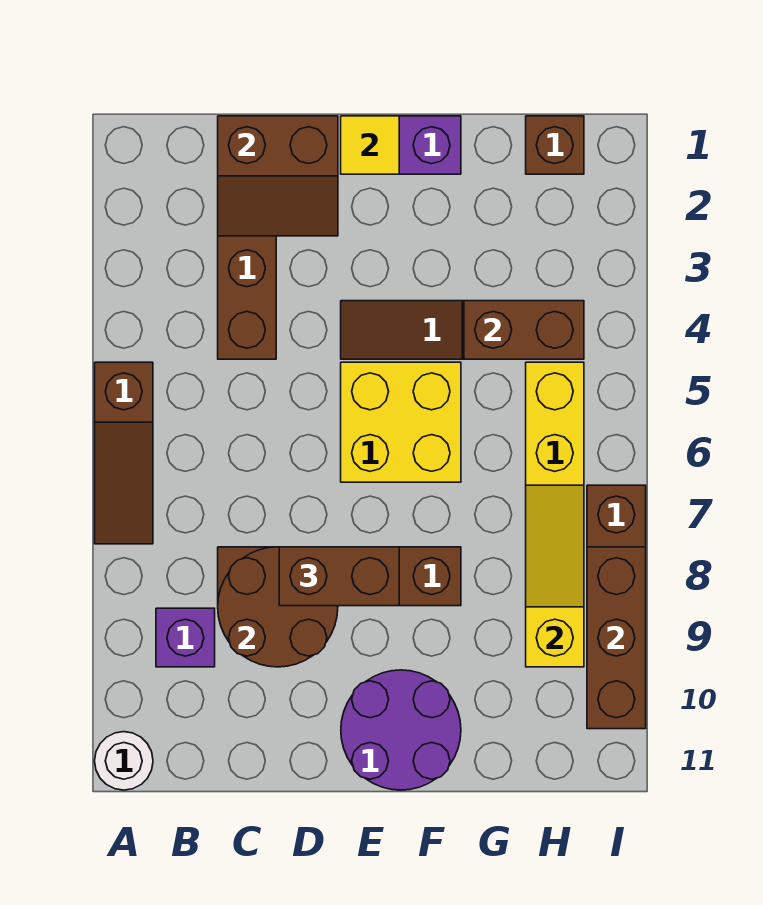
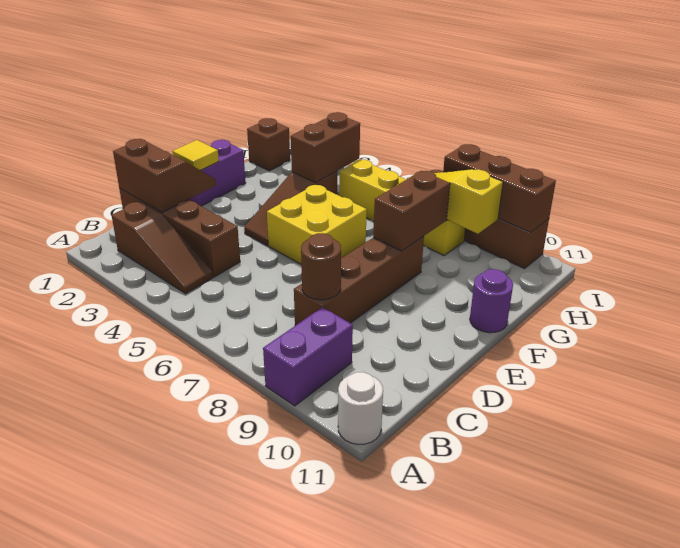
brown 1x3 slope [95,362,153,544] -> brown 1x3 slope moved to [111,201,213,294]
purple 1x1 brick [156,608,215,667] -> purple 1x2 brick [263,307,353,406]
brown 2x2 slope [218,116,338,236] -> brown 2x2 slope turned to [113,139,216,212]
brown 2x2 round brick [218,547,338,667] -> brown 1x1 round brick [301,233,341,300]
brown 1x2 brick [279,547,399,606] -> brown 1x2 brick moved to [373,171,450,251]
purple 2x2 round brick [341,670,461,790] -> purple 1x1 round brick [470,269,513,333]

